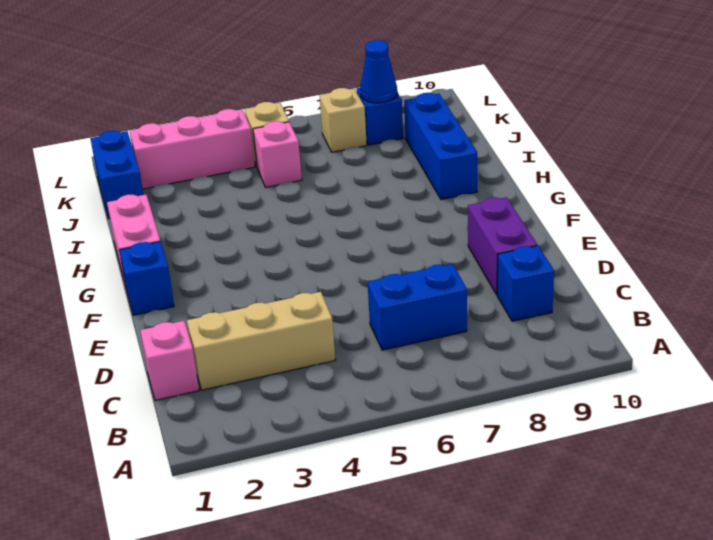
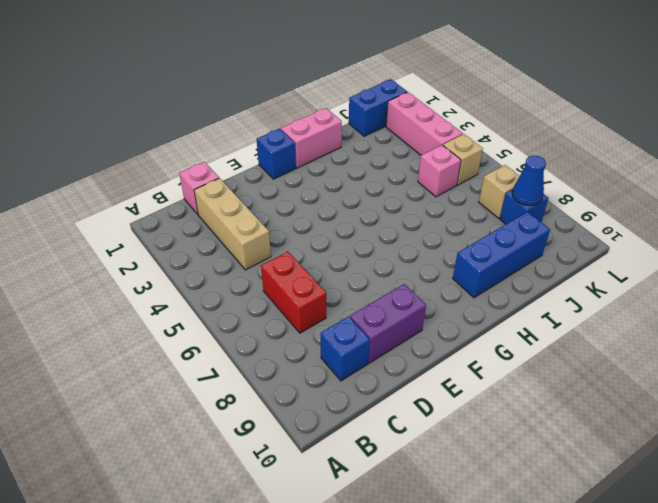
blue 1x2 brick [368,264,467,350] -> red 1x2 brick [261,252,326,333]

